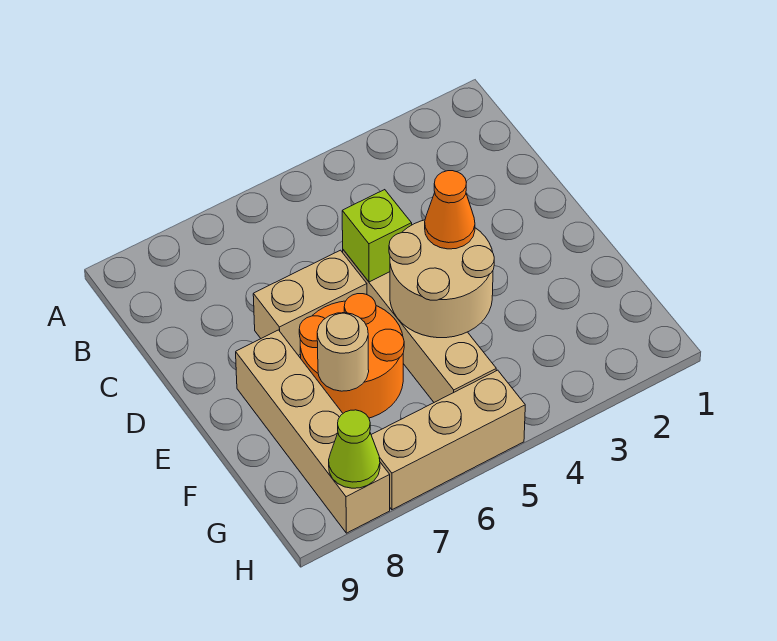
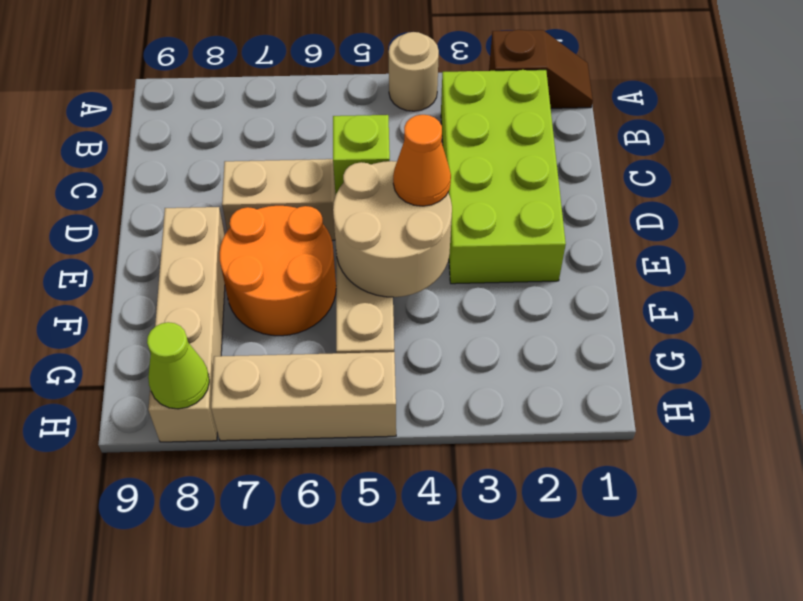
none -> brown 1x2 slope [489,30,593,108]
none -> lime 2x4 brick [441,70,566,284]
tan 1x1 round brick [317,313,369,391] -> tan 1x1 round brick moved to [389,32,439,111]

